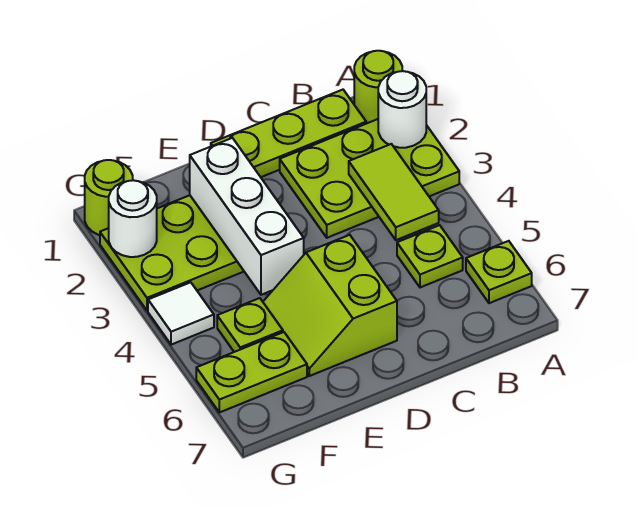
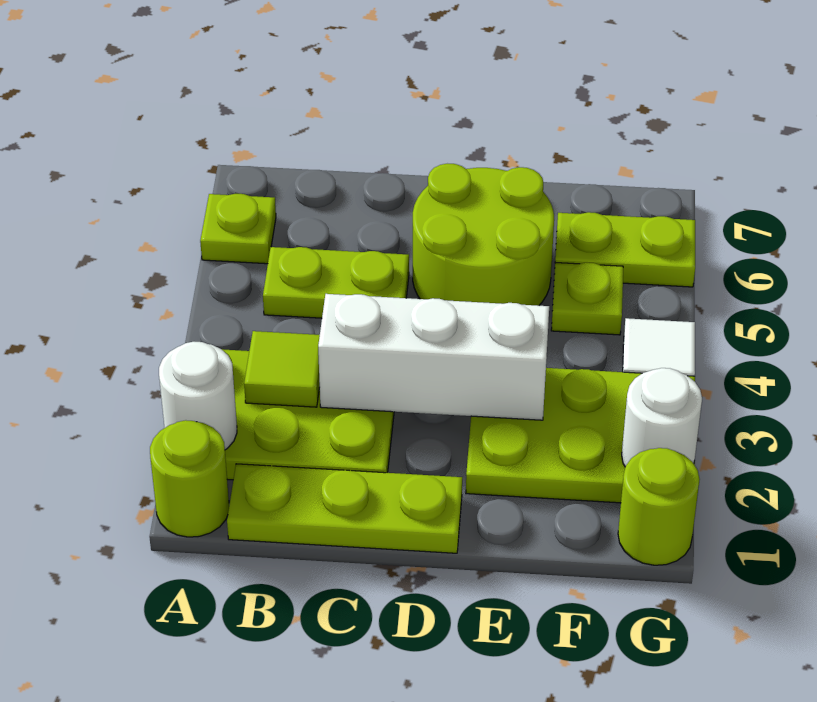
lime 1x2 tile [349,144,439,240] -> lime 1x1 tile [244,331,320,407]
lime 1x1 plate [397,225,463,287] -> lime 1x2 plate [263,247,409,318]
lime 2x2 slope [263,235,397,376] -> lime 2x2 round brick [413,164,554,306]
white 1x3 brick [190,138,304,295] -> white 1x3 brick turned to [318,294,549,420]

